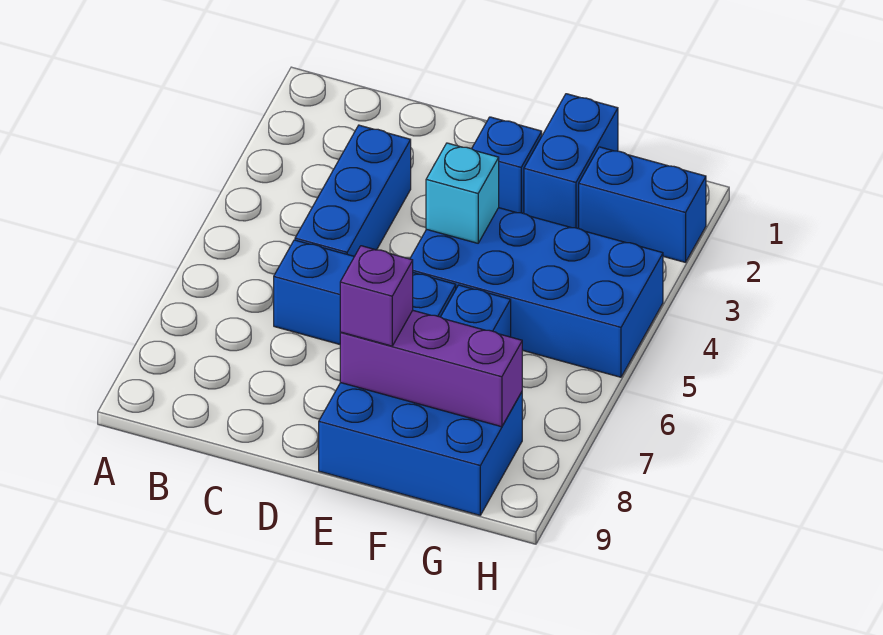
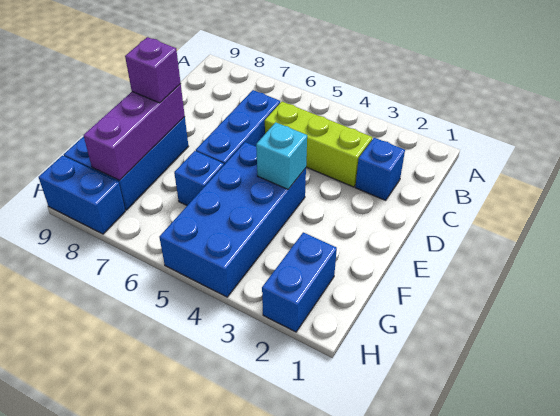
blue 1x3 brick [295,125,411,256] -> lime 1x3 brick [265,102,372,187]
blue 1x1 brick [472,117,542,213] -> blue 1x1 brick moved to [355,138,405,200]
blue 1x2 brick [524,94,618,228] -> blue 1x2 brick moved to [39,155,125,234]

